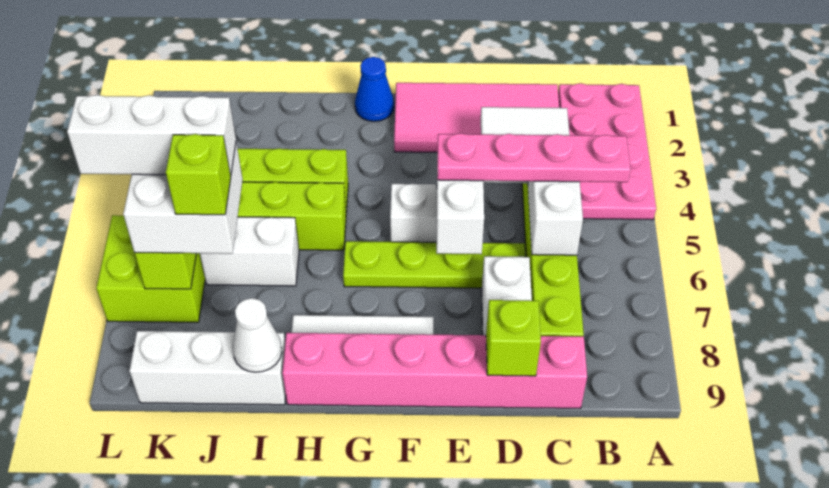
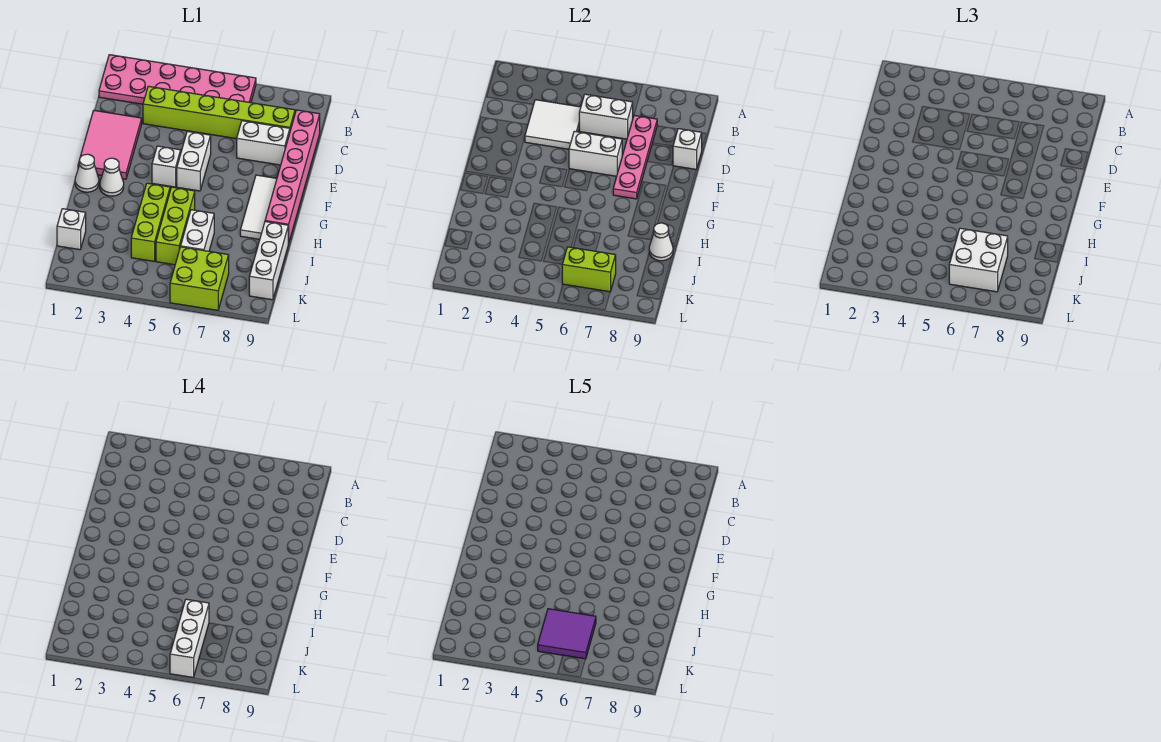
pink 2x4 plate [558,83,656,220] -> pink 2x6 plate [99,55,256,104]
pink 1x4 plate [437,133,631,182] -> pink 1x4 plate moved to [613,115,657,199]
pink 2x4 tile [394,83,559,152] -> pink 2x3 tile [78,110,142,179]
lime 1x4 plate [343,241,526,288] -> none
lime 1x1 brick [486,300,541,376] -> white 1x1 brick [673,129,702,169]
none -> white 1x1 brick [152,146,181,187]
blue 1x1 cone [355,57,394,121] -> white 1x1 cone [75,154,99,192]
none -> white 1x1 cone [100,158,124,196]
none -> white 1x1 brick [57,209,86,250]
none -> purple 2x2 tile [538,609,596,659]
lime 1x1 brick [166,134,231,215] -> none

